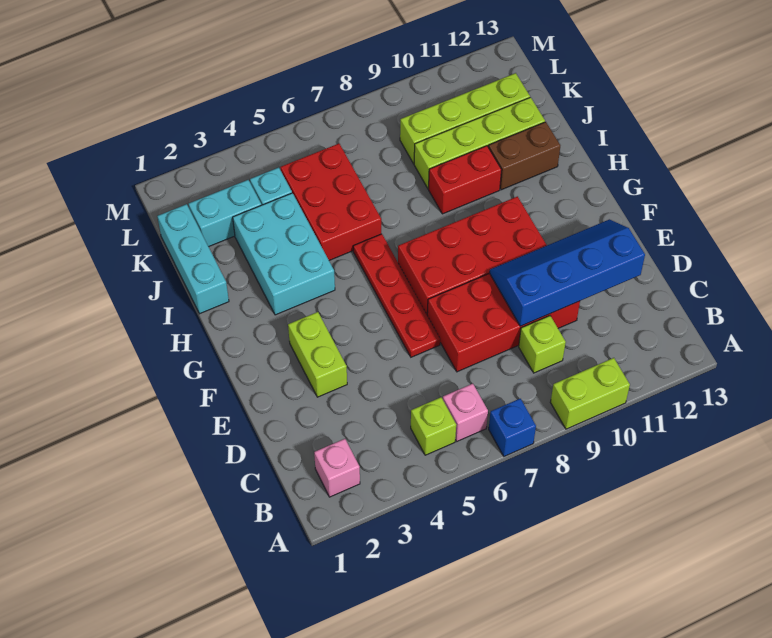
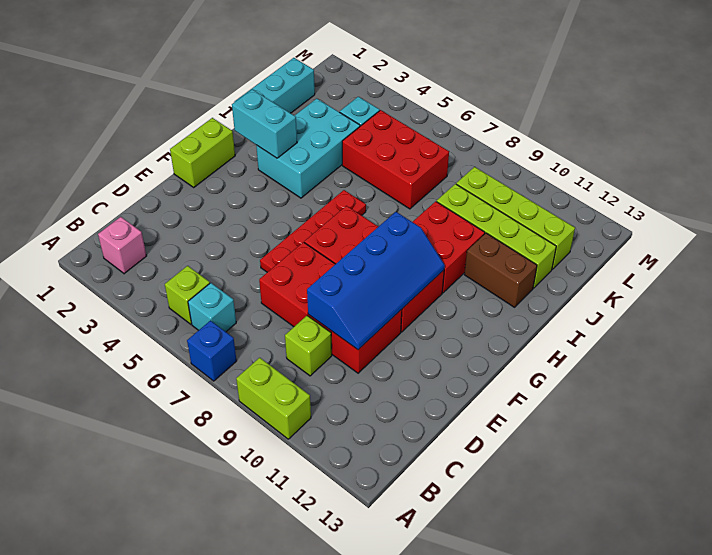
pink 1x1 brick [443,384,488,441] -> cyan 1x1 brick [188,283,236,332]
blue 2x4 slope [490,219,645,326] -> blue 2x4 slope turned to [307,212,445,350]
lime 1x2 brick [288,312,347,397] -> lime 1x2 brick moved to [170,118,235,187]
red 2x3 brick [280,144,381,260] -> red 2x3 brick turned to [342,110,449,209]
red 1x2 brick [429,146,501,214] -> red 2x2 brick [413,201,485,293]
cyan 1x2 brick [188,180,261,247] -> cyan 1x2 brick moved to [232,89,297,158]

